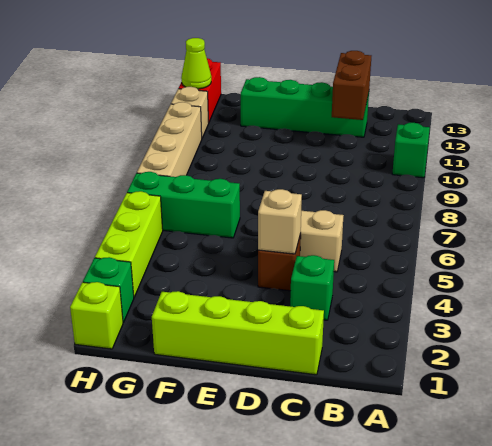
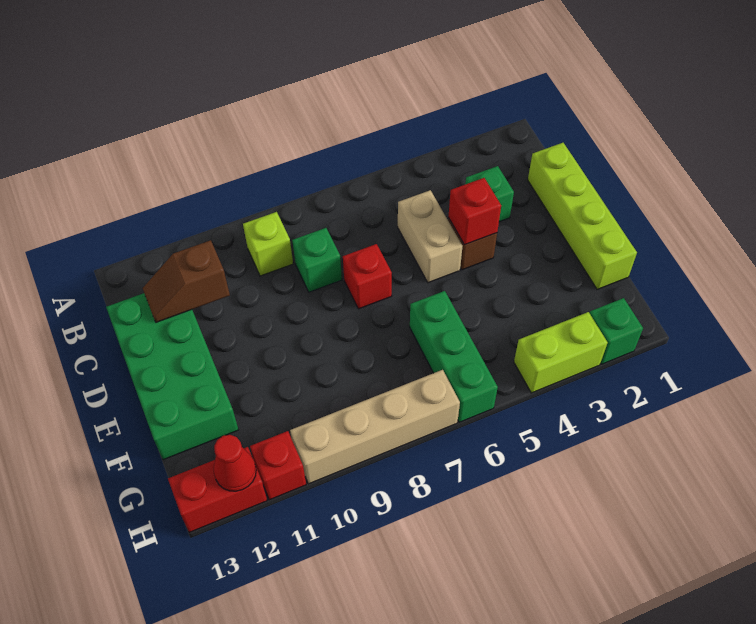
green 1x1 brick [392,123,430,178] -> green 1x1 brick moved to [292,228,342,292]
brown 1x2 brick [332,51,371,120] -> brown 1x2 slope [143,240,230,322]
green 1x4 brick [241,77,369,137] -> green 2x4 brick [106,293,239,460]
tan 1x1 brick [258,189,302,254] -> red 1x1 brick [448,178,501,245]
none -> red 1x1 brick [343,244,392,309]
lime 1x1 brick [70,282,123,349] -> lime 1x1 brick moved to [243,212,293,276]
lime 1x3 brick [95,191,163,297] -> lime 1x2 brick [514,312,608,393]
tan 1x1 brick [171,87,209,138] -> red 1x1 brick [250,431,306,500]
lime 1x1 cone [181,38,211,89] -> red 1x1 cone [214,435,256,491]

